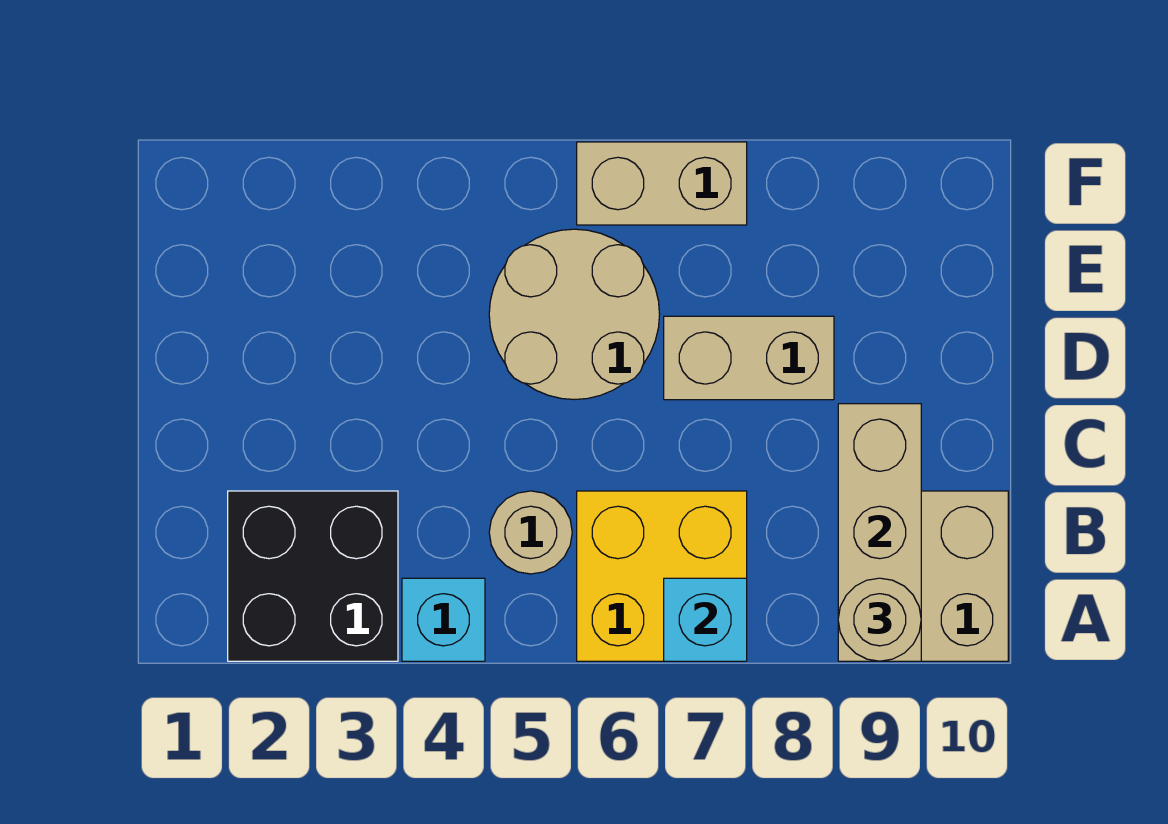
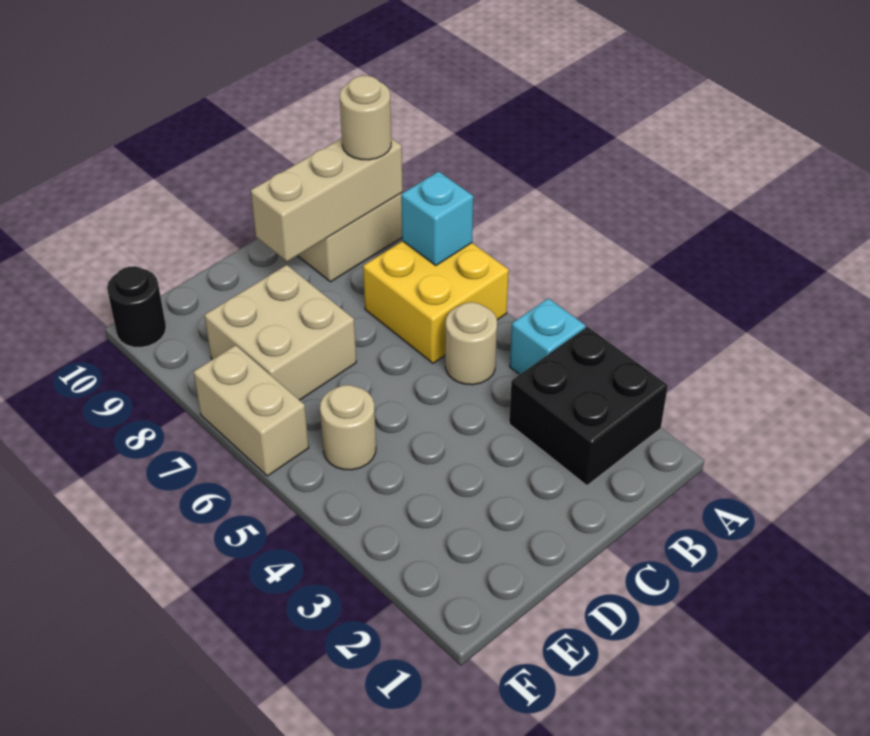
tan 2x2 round brick [489,229,660,400] -> tan 1x1 round brick [320,385,376,470]
tan 1x2 brick [664,316,834,400] -> tan 2x2 brick [204,265,356,400]
none -> black 1x1 round brick [107,266,166,347]

